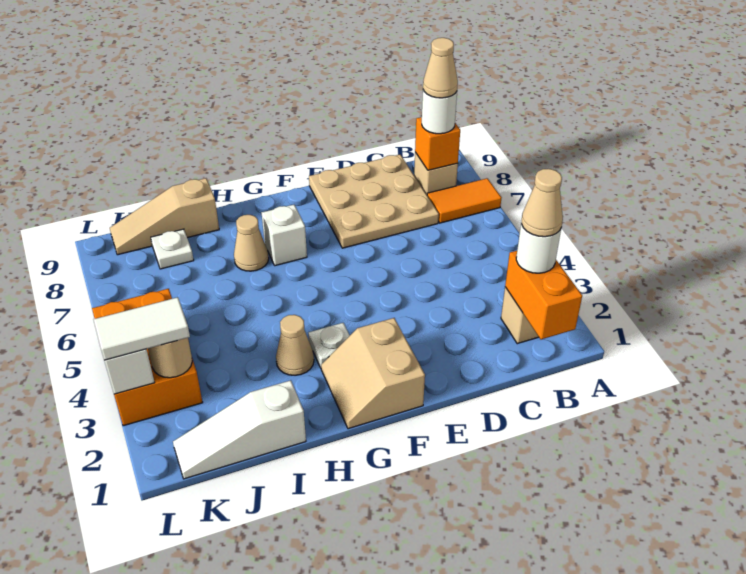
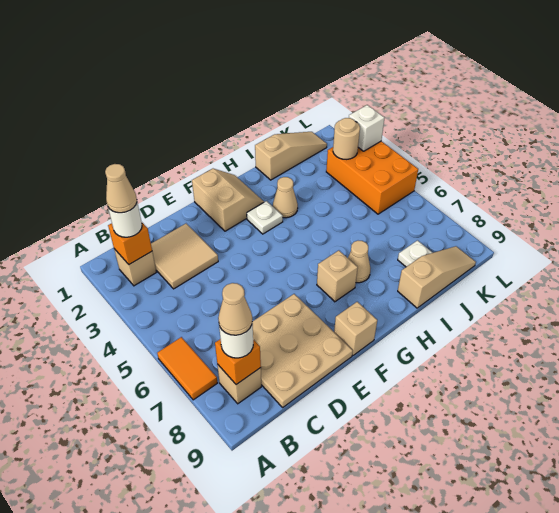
orange 1x2 tile [427,178,501,223] -> orange 1x2 tile turned to [157,337,217,400]
orange 1x2 brick [505,251,582,339] -> orange 1x1 brick [108,223,152,264]
none -> tan 2x2 tile [151,224,218,289]
none -> tan 1x1 brick [334,302,377,355]
white 1x1 brick [262,205,307,266] -> tan 1x1 brick [317,250,358,302]
white 1x3 slope [173,380,306,479] -> tan 1x3 slope [255,132,327,180]
white 1x2 tile [93,297,190,360] -> none

